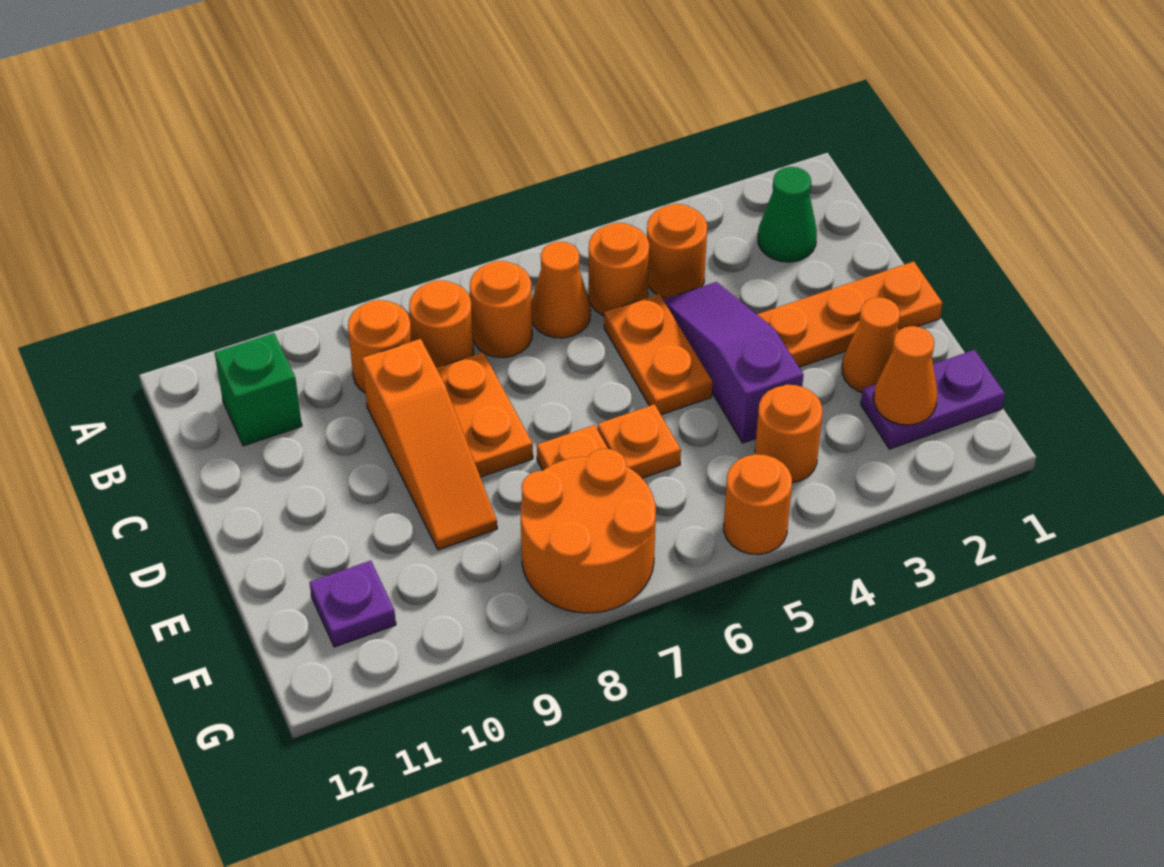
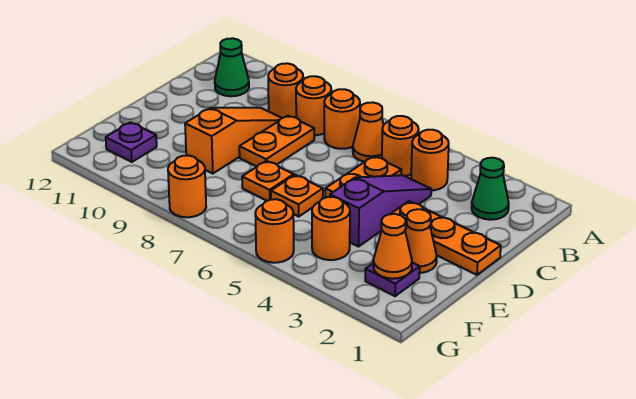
green 1x1 brick [215,333,302,446] -> green 1x1 cone [215,38,249,96]
orange 1x3 slope [362,339,497,550] -> orange 1x3 slope turned to [185,108,281,174]
purple 1x2 plate [861,350,1005,449] -> purple 1x1 plate [365,263,420,296]
orange 2x2 round brick [521,449,656,613] -> orange 1x1 round brick [168,155,206,217]

